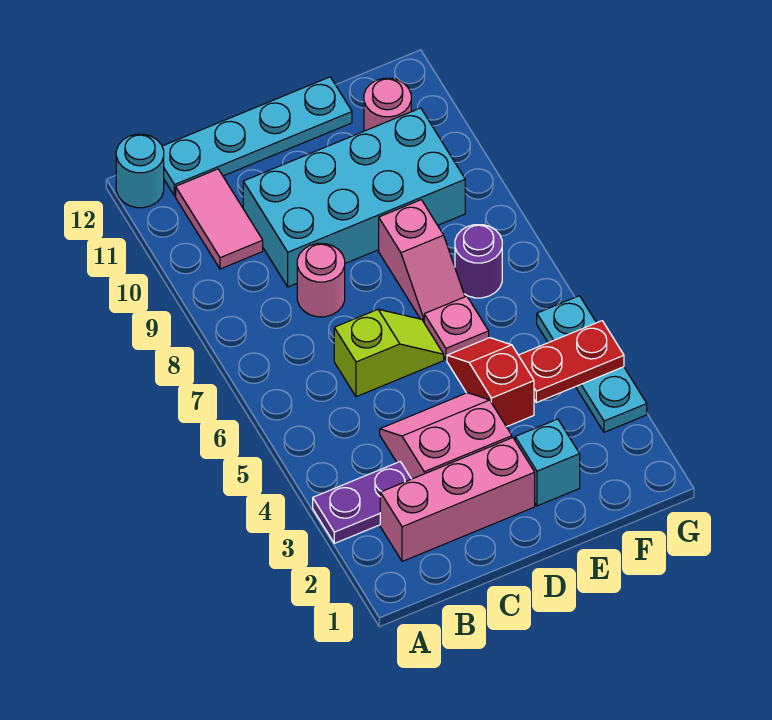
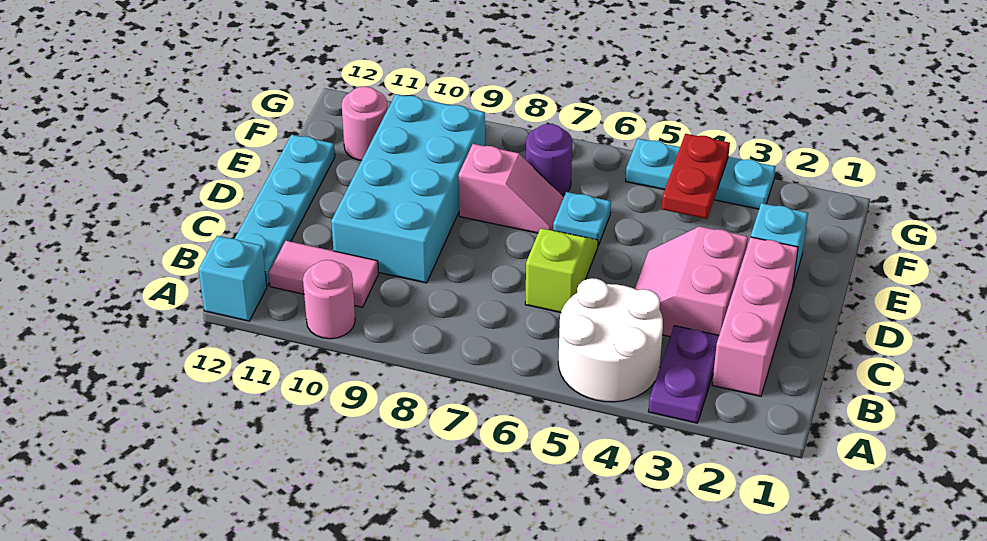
none -> white 2x2 round brick [558,278,663,402]
cyan 1x1 round brick [116,134,164,208] -> cyan 1x1 brick [199,236,267,321]
pink 1x1 round brick [297,243,345,317] -> pink 1x1 round brick moved to [303,260,355,339]
red 1x2 slope [447,338,534,427] -> none
pink 1x1 plate [424,296,489,360] -> cyan 1x1 plate [553,192,611,245]

